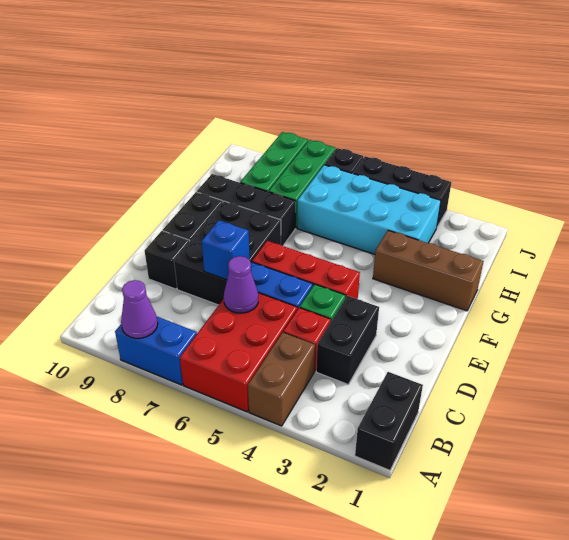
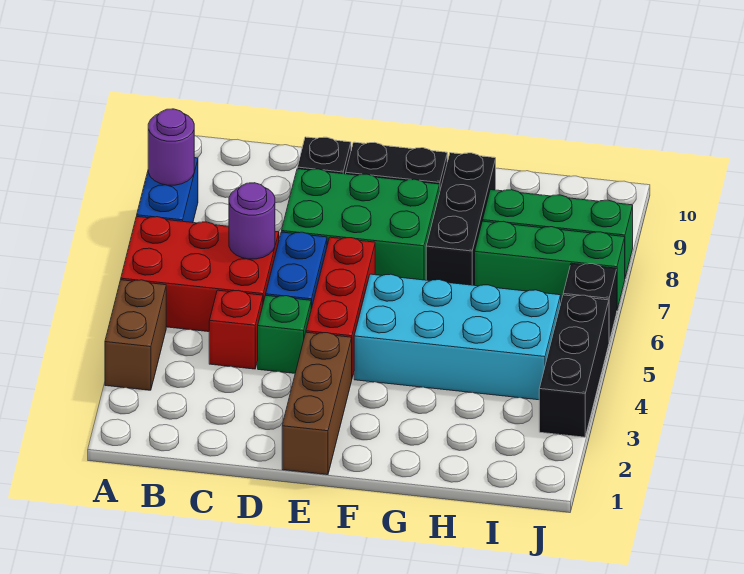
black 1x2 brick [355,372,423,470] -> none
brown 1x2 brick [248,332,315,426] -> brown 1x2 brick turned to [105,280,166,390]
purple 1x1 cone [121,280,158,338] -> purple 1x1 round brick [148,109,194,185]
black 1x2 brick [316,296,379,384] -> none
purple 1x1 cone [224,256,258,313] -> purple 1x1 round brick [229,183,275,259]
black 2x3 brick [174,201,281,305] -> green 2x3 brick [282,169,440,280]
blue 1x1 brick [202,220,250,280] -> none
brown 1x3 brick [373,230,484,311] -> brown 1x3 brick moved to [282,332,352,475]
cyan 2x4 brick [297,165,441,254] -> cyan 2x4 brick turned to [354,274,561,400]

